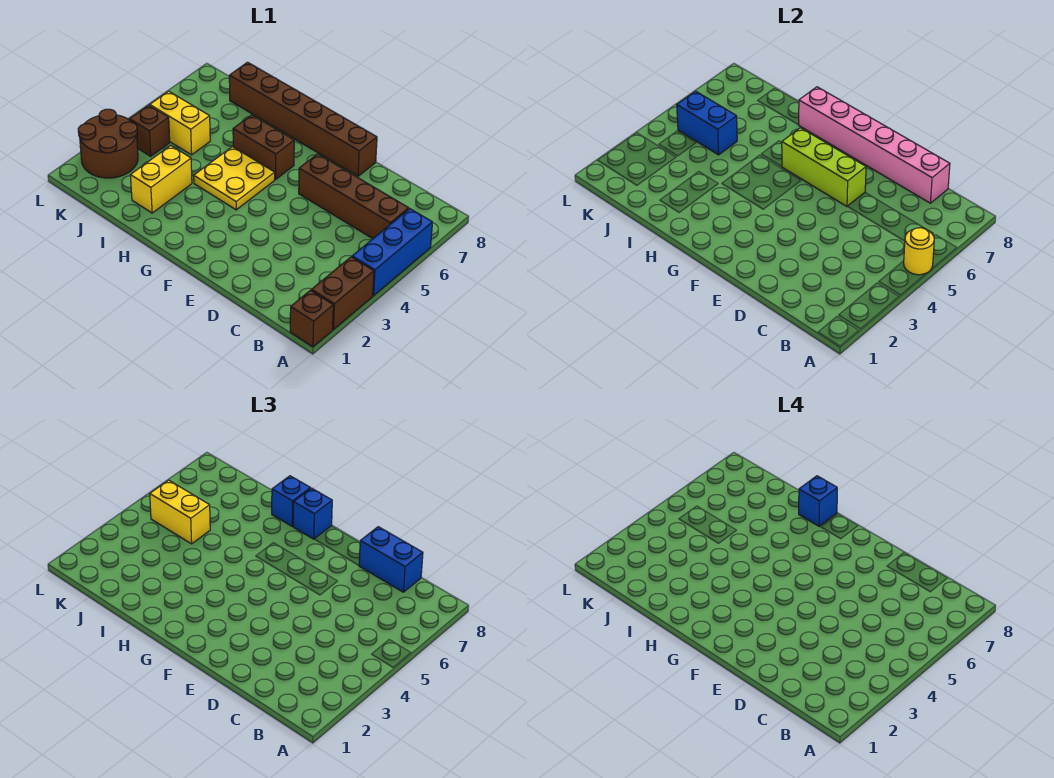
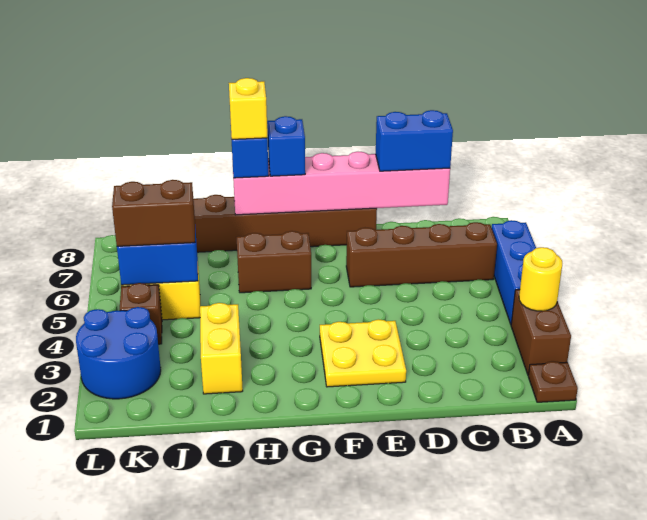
brown 1x1 brick [290,290,333,347] -> brown 1x1 plate [528,362,578,402]
yellow 1x1 round brick [904,228,934,275] -> yellow 1x1 round brick moved to [519,247,562,311]
lime 1x3 brick [782,128,866,206] -> none
yellow 2x2 plate [194,147,275,210] -> yellow 2x2 plate moved to [320,319,406,387]
blue 1x1 brick [799,476,837,526] -> yellow 1x1 brick [229,78,267,139]
yellow 1x2 brick [150,480,210,544] -> brown 1x2 brick [112,180,195,246]
brown 2x2 round brick [78,109,138,178] -> blue 2x2 round brick [76,307,161,399]

